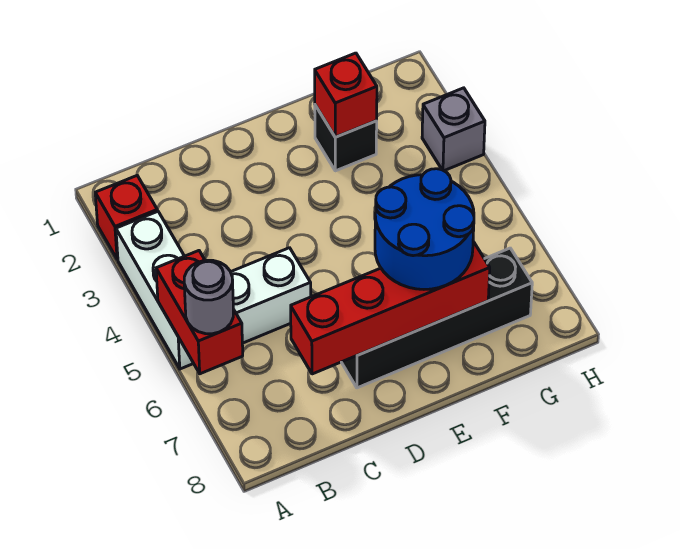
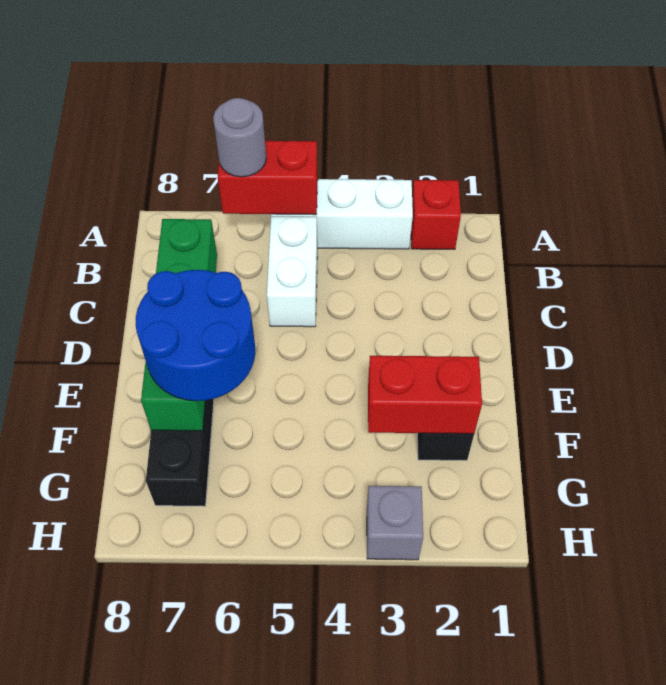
red 1x4 brick [291,241,490,374] -> green 1x4 brick [141,219,217,431]
red 1x1 brick [315,53,377,137] -> red 1x2 brick [368,356,482,434]

